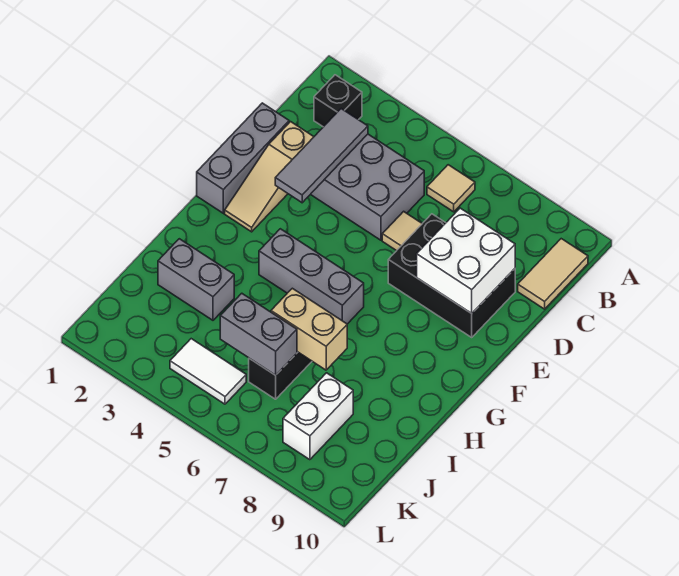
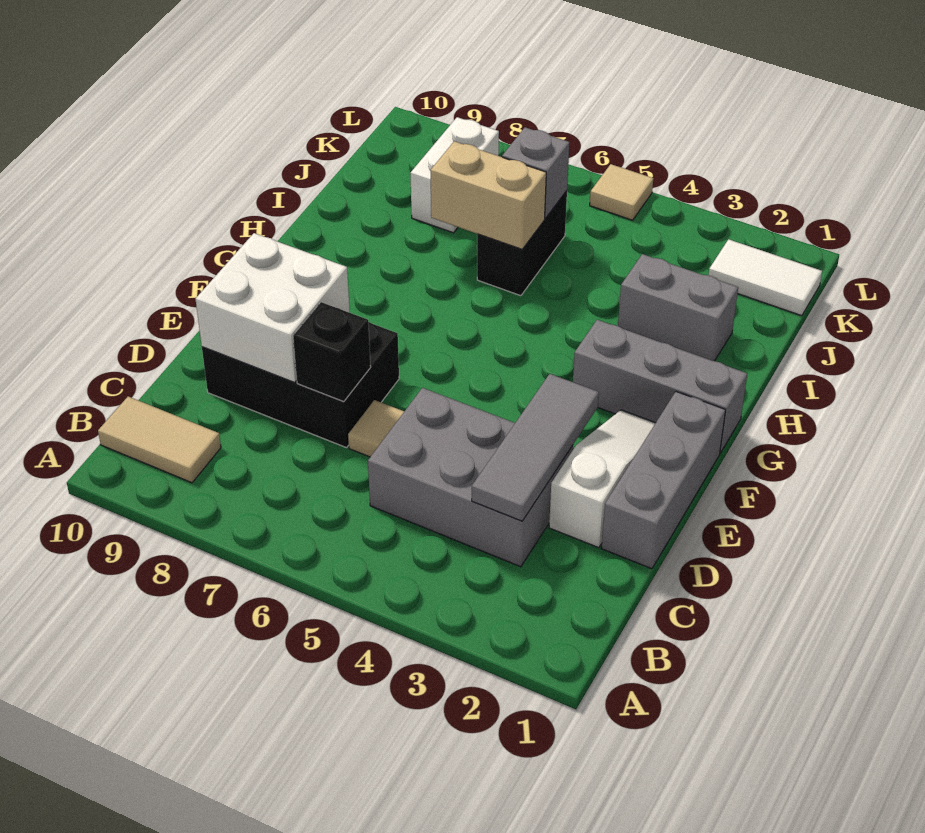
black 1x1 brick [314,75,362,127] -> black 1x1 brick moved to [293,302,371,402]
tan 1x1 tile [427,165,475,212] -> tan 1x1 tile moved to [590,164,653,220]
tan 1x2 tile [518,239,588,309] -> tan 1x2 tile turned to [98,397,221,483]
tan 1x3 slope [225,122,314,232] -> white 1x3 slope [549,410,655,548]
grey 1x3 brick [259,229,364,324] -> grey 1x3 brick moved to [573,320,747,453]
grey 1x2 brick [220,293,297,375] -> grey 1x1 brick [502,127,569,218]
white 1x2 tile [170,339,246,404] -> white 1x2 tile moved to [709,239,822,316]

